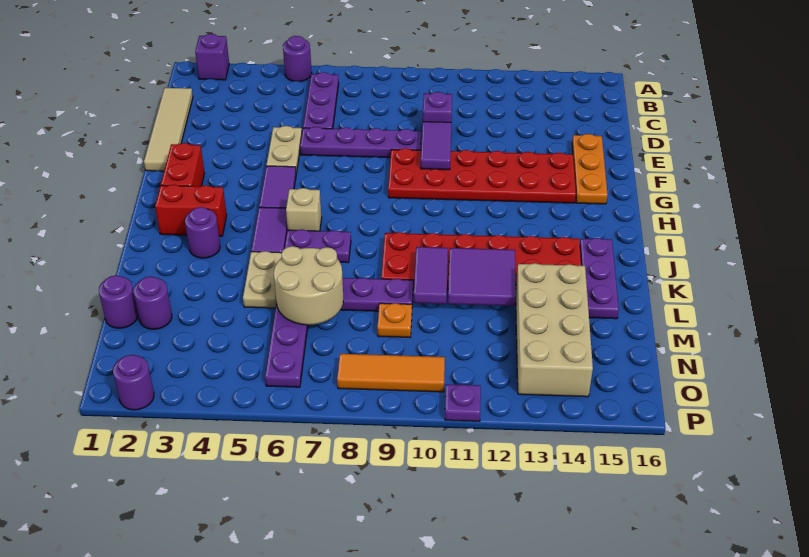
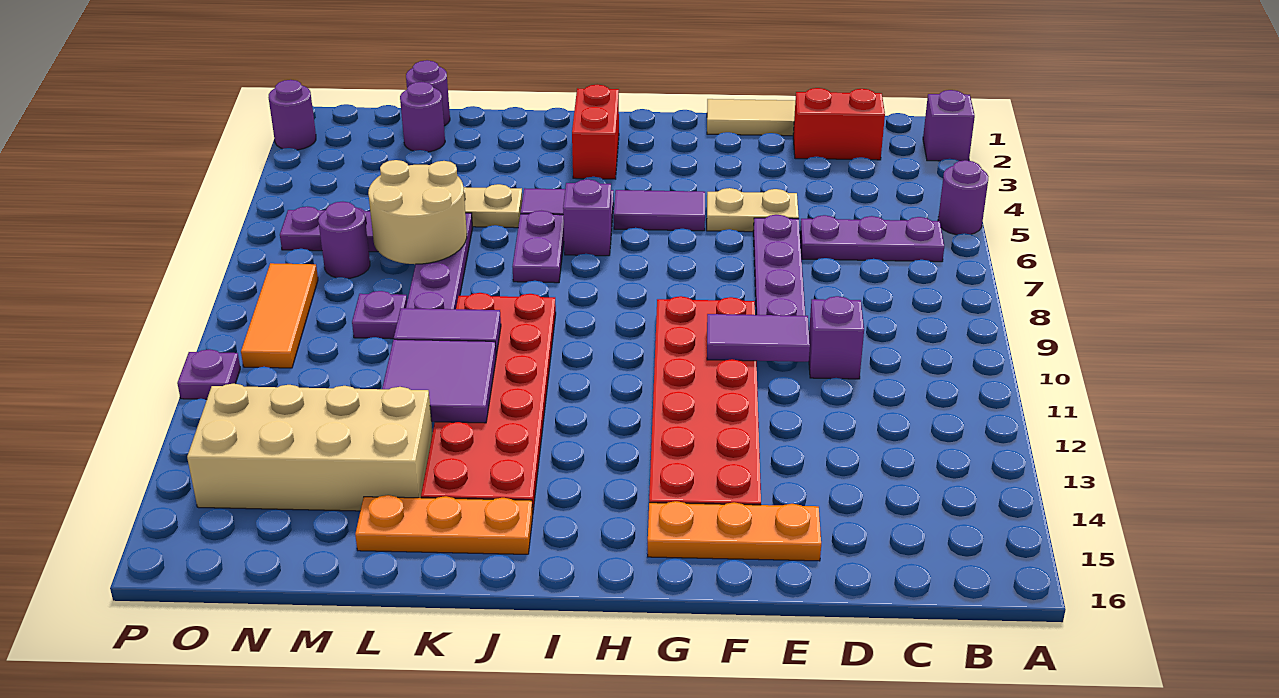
red 1x2 brick [161,143,205,186] -> red 1x2 brick moved to [793,88,885,160]
tan 1x1 brick [286,188,322,231] -> purple 1x1 brick [563,179,612,256]
purple 1x1 round brick [185,207,220,258] -> purple 1x1 round brick moved to [318,202,370,278]
purple 1x3 plate [580,238,619,319] -> orange 1x3 plate [355,495,533,554]
orange 1x1 plate [377,303,412,337] -> purple 1x1 plate [352,291,407,339]

